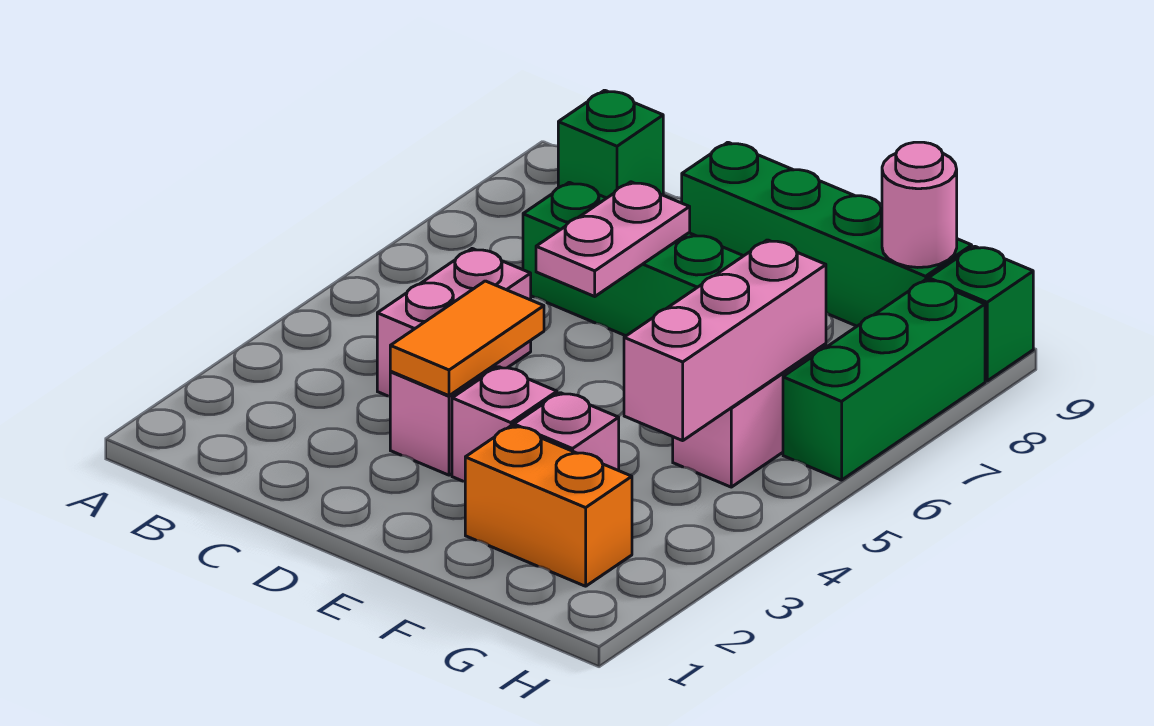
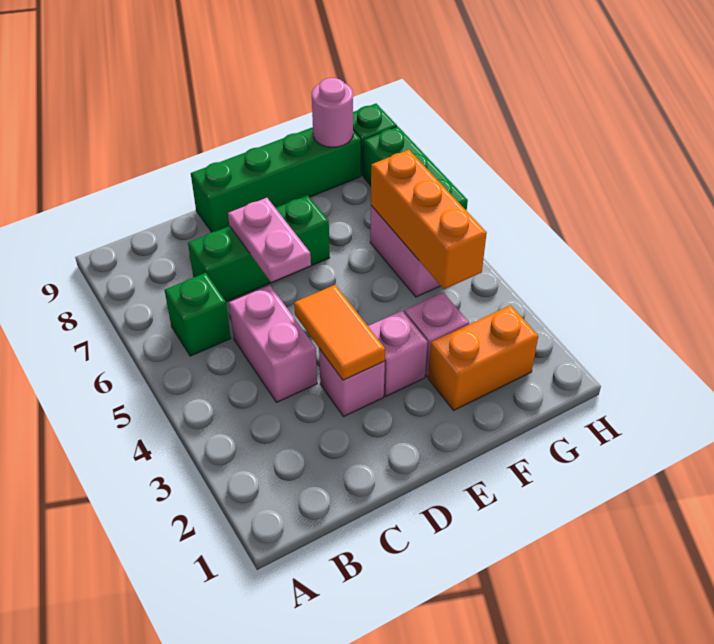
green 1x1 brick [558,90,663,198] -> green 1x1 brick moved to [165,273,231,356]
pink 1x3 brick [624,240,826,441] -> orange 1x3 brick [371,150,487,289]

